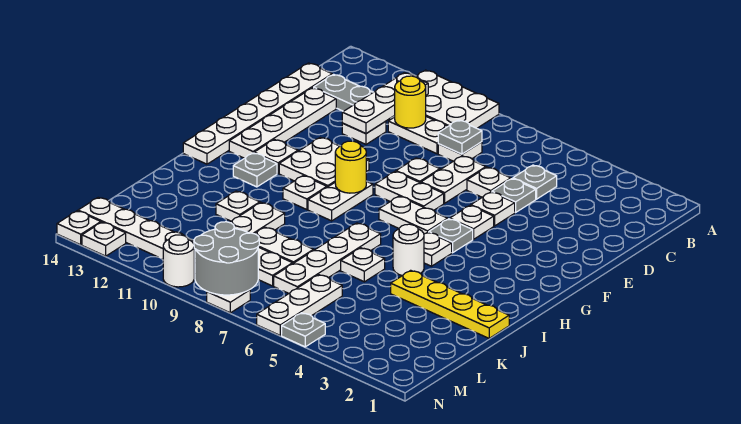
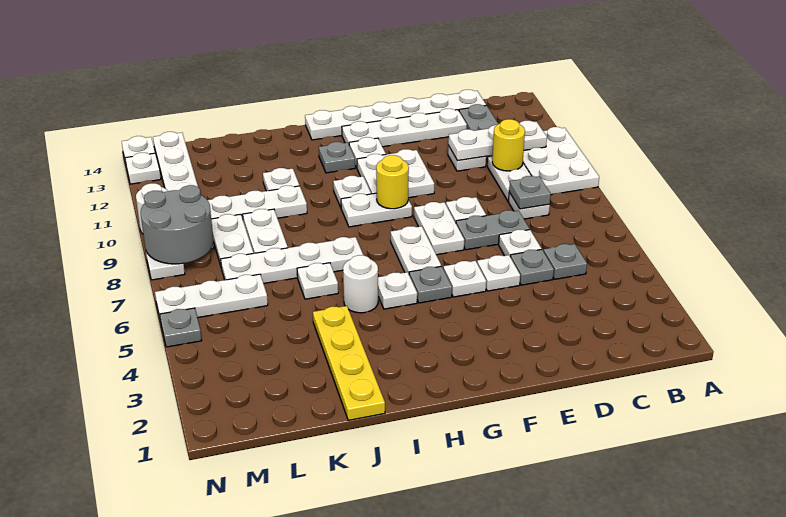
white 1x2 plate [421,156,486,203] -> grey 1x2 plate [456,210,530,250]

